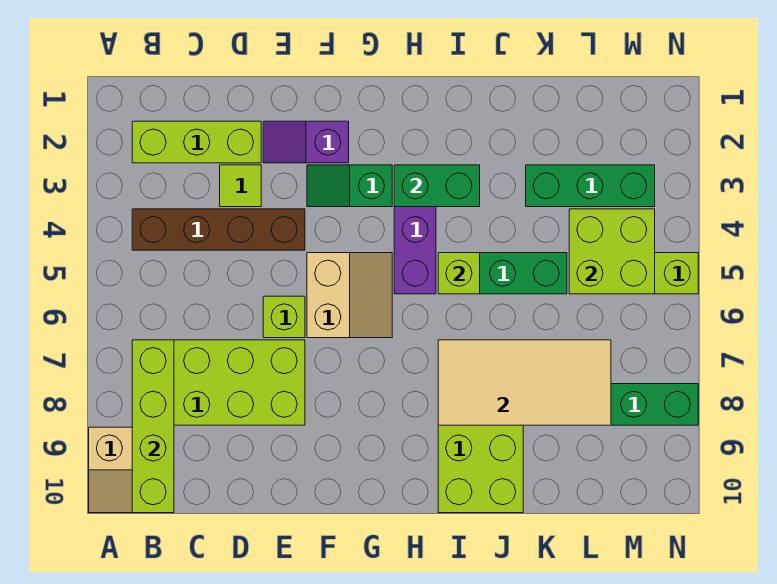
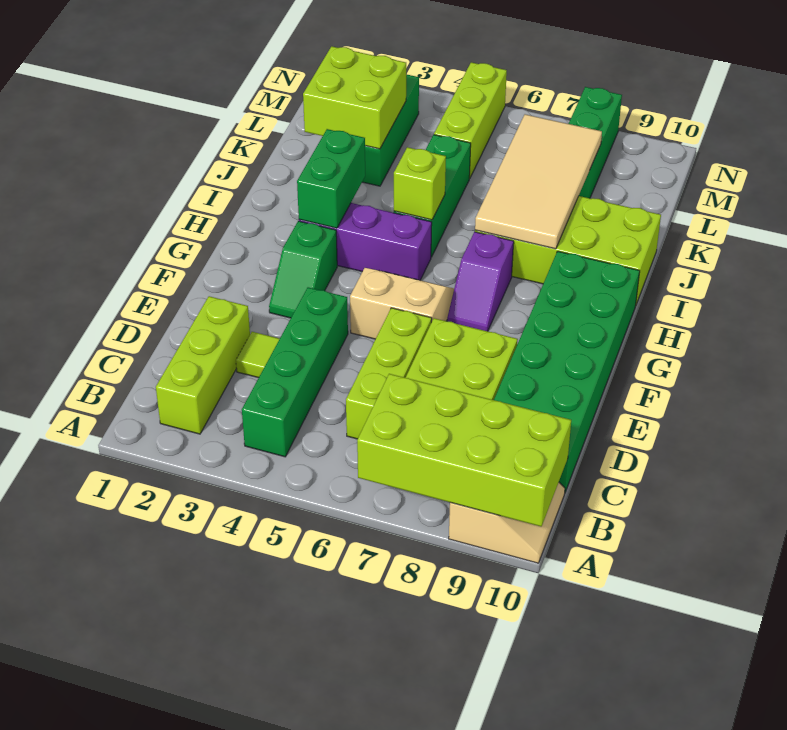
brown 1x4 brick [132,209,305,250] -> green 1x4 brick [242,287,348,457]
lime 1x4 brick [132,340,174,513] -> lime 2x4 brick [357,374,571,526]
none -> green 2x6 brick [494,251,640,492]
purple 1x2 slope [263,121,349,163] -> purple 1x2 slope moved to [447,232,514,331]
lime 1x1 brick [263,296,305,338] -> lime 1x3 brick [346,308,432,439]
lime 2x2 brick [569,209,655,294] -> lime 2x2 brick moved to [303,46,406,149]

